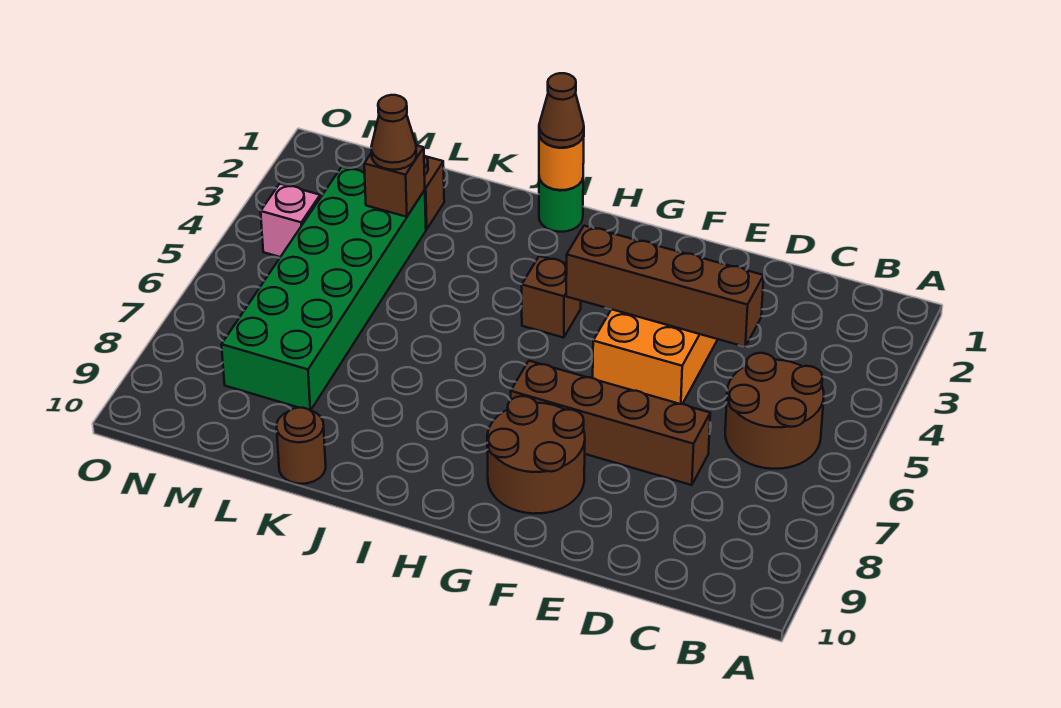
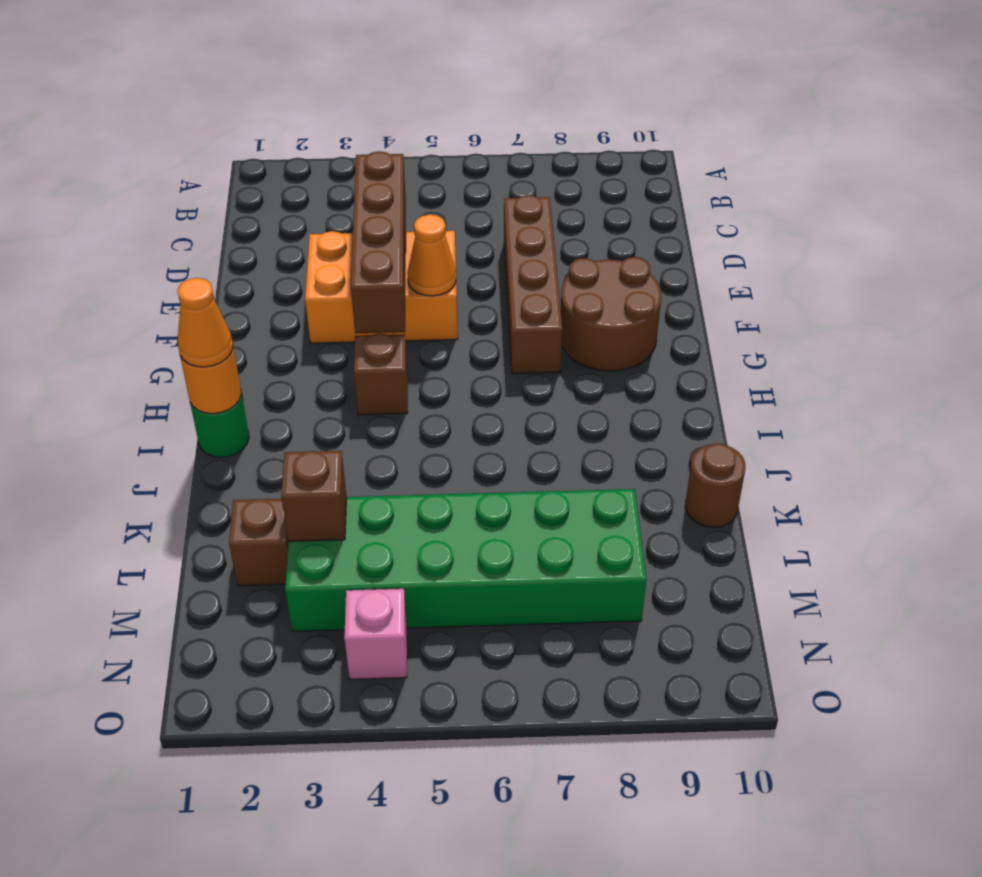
brown 2x2 round brick [725,353,824,469] -> none
none -> orange 1x1 cone [407,214,456,296]
brown 1x1 cone [539,73,584,148] -> orange 1x1 cone [177,278,233,367]
brown 1x1 cone [371,95,417,170] -> none

